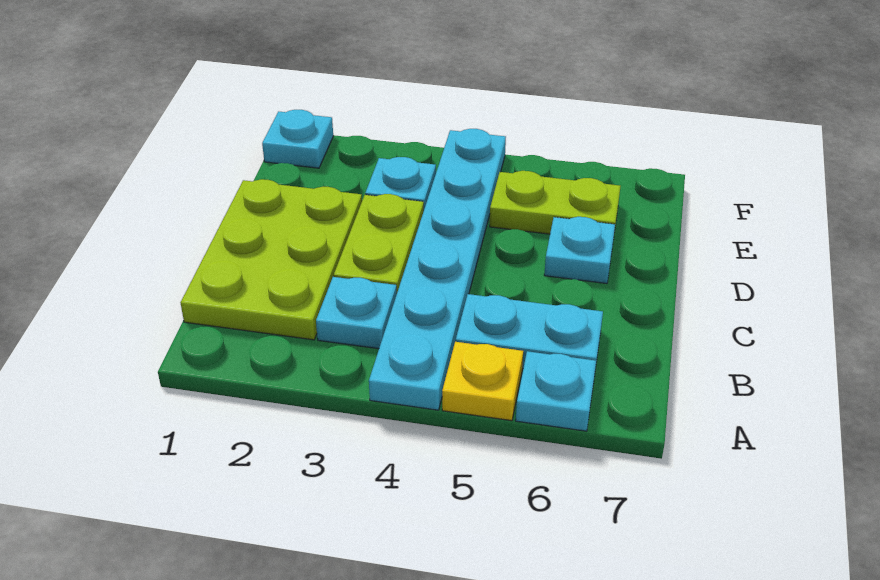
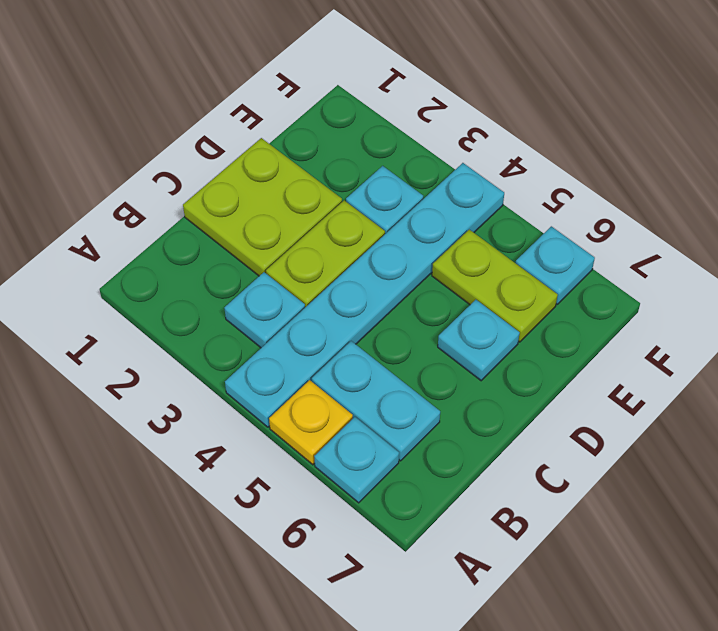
lime 2x3 plate [181,179,362,340] -> lime 2x2 plate [183,138,342,276]
cyan 1x1 plate [262,110,333,168] -> cyan 1x1 plate moved to [516,226,595,304]

